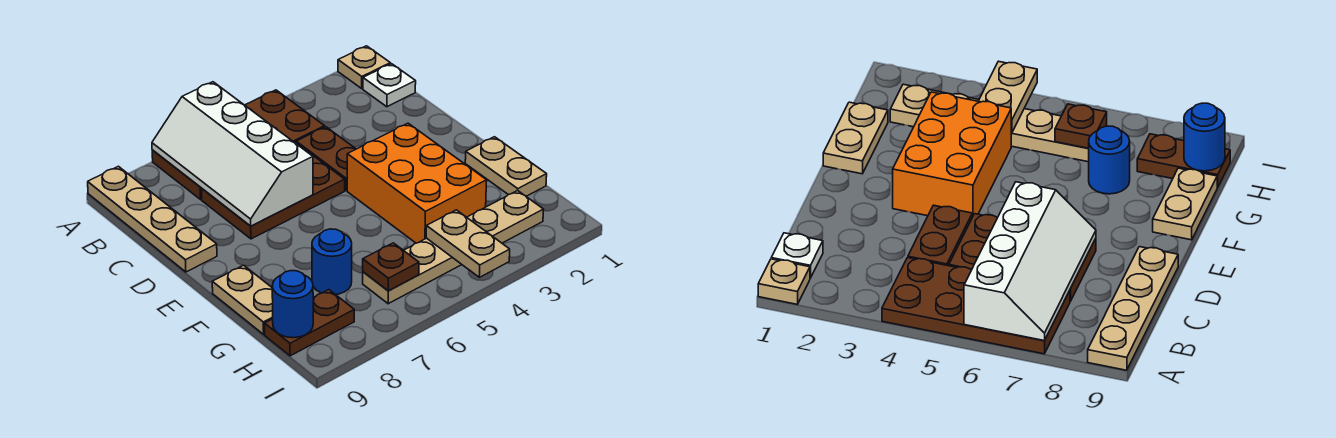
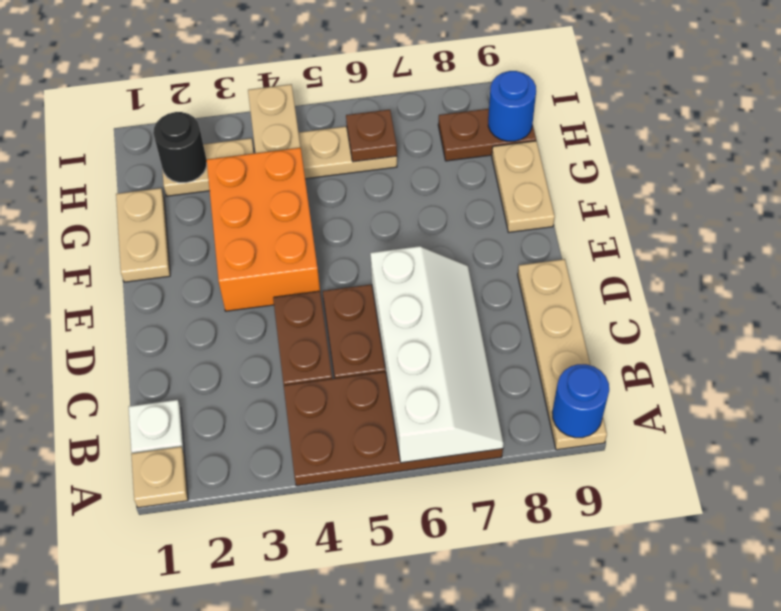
blue 1x1 round brick [312,229,352,295] -> blue 1x1 round brick moved to [552,364,609,438]
none -> black 1x1 round brick [153,112,207,183]

